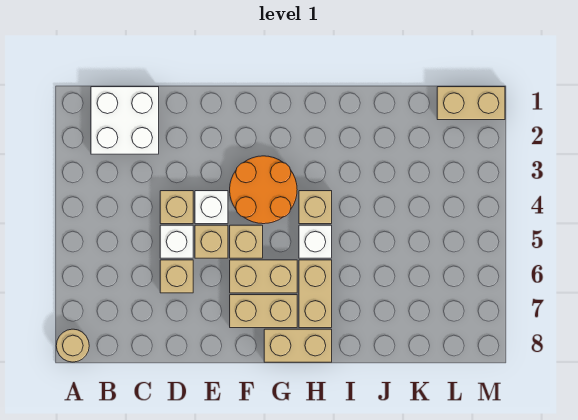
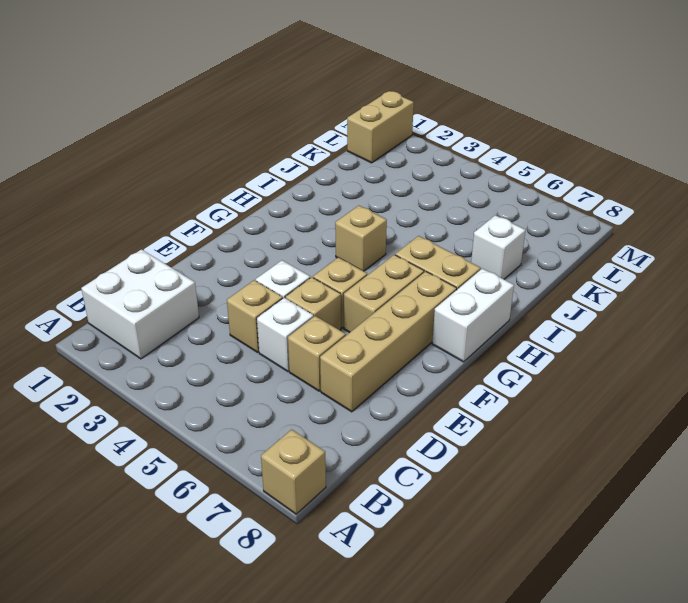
tan 1x1 round brick [56,329,89,362] -> tan 1x1 brick [261,429,326,514]
orange 2x2 round brick [230,156,297,224] -> none
tan 1x2 brick [230,295,297,328] -> tan 1x4 brick [320,271,457,412]
tan 1x2 brick [264,329,332,362] -> white 1x2 brick [432,269,514,362]
white 1x1 brick [299,225,332,258] -> white 1x1 brick moved to [471,215,526,279]

